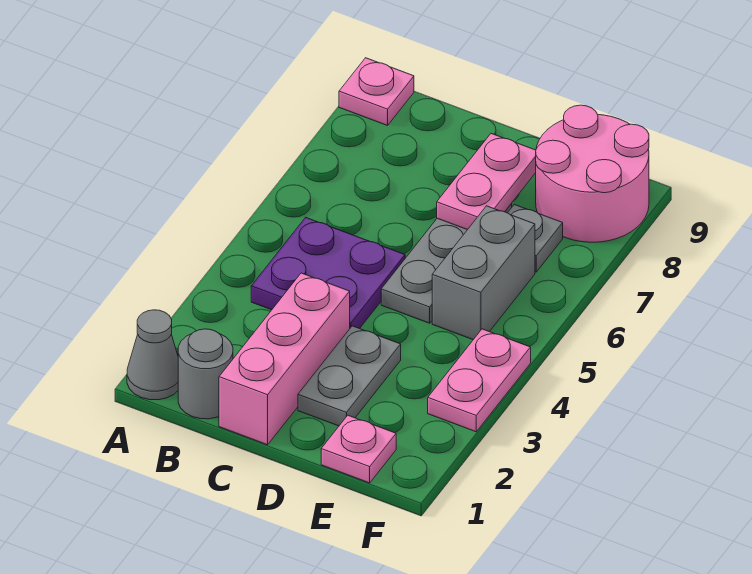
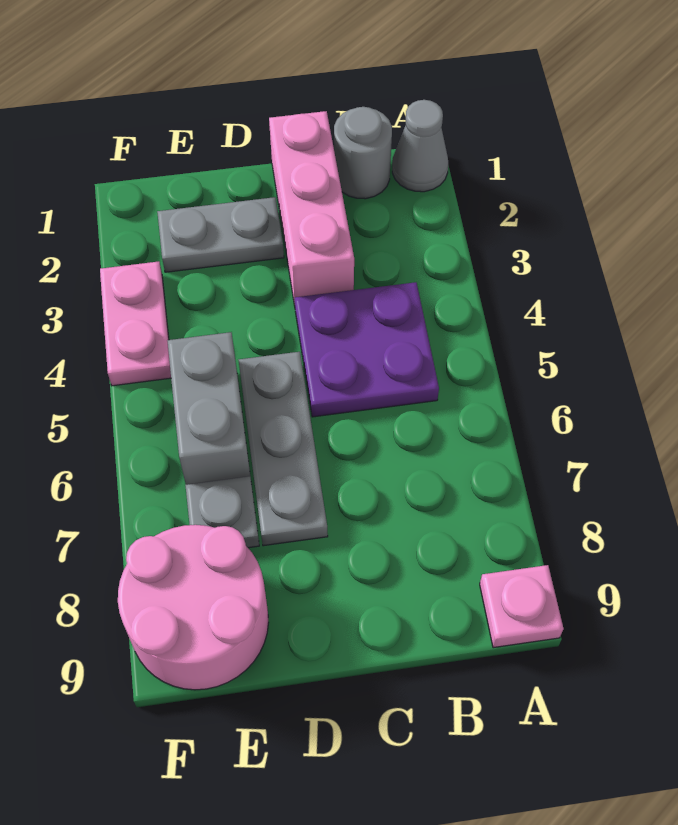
grey 1x2 plate [298,326,401,426] -> grey 1x2 plate turned to [157,197,284,272]
pink 1x2 plate [437,134,536,230] -> none
pink 1x1 plate [321,415,396,483] -> none

